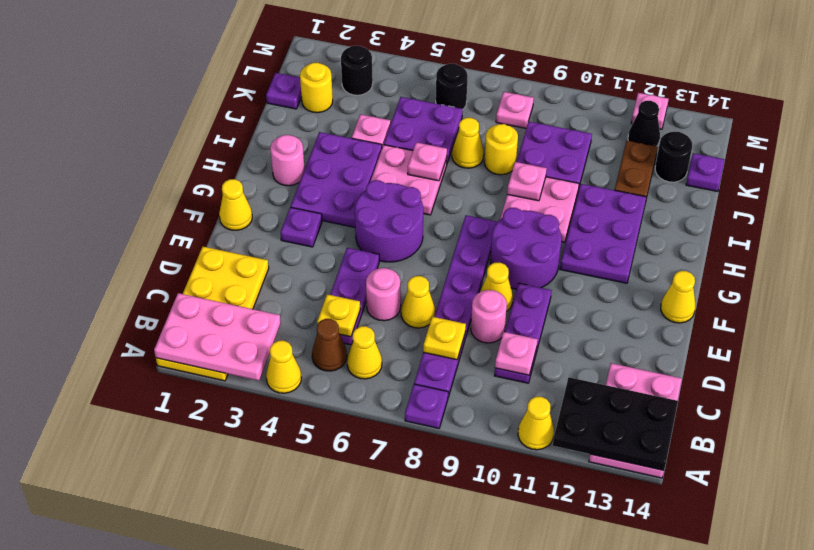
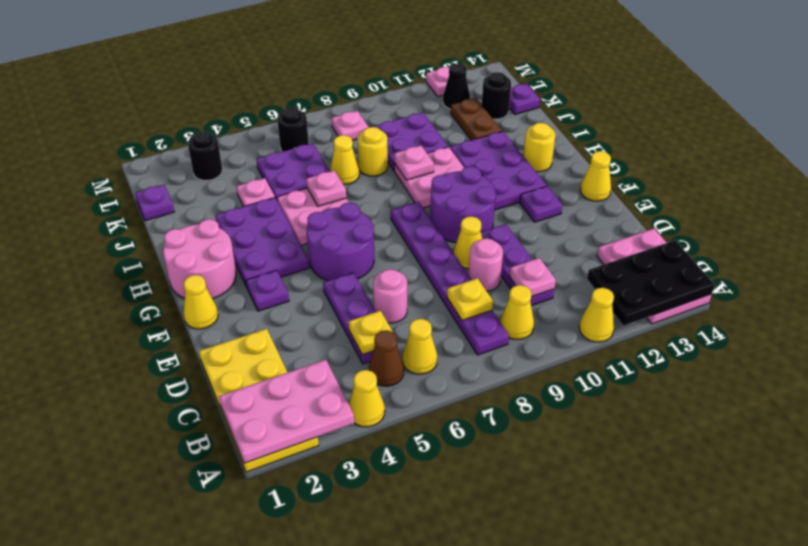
purple 1x1 plate [405,384,448,428] -> purple 1x1 plate moved to [520,186,562,222]
yellow 1x1 cone [401,276,435,328] -> yellow 1x1 cone moved to [500,285,534,339]
pink 1x1 round brick [270,135,305,186] -> pink 2x2 round brick [163,219,236,299]
yellow 1x1 round brick [300,63,333,113] -> yellow 1x1 round brick moved to [523,123,555,172]

